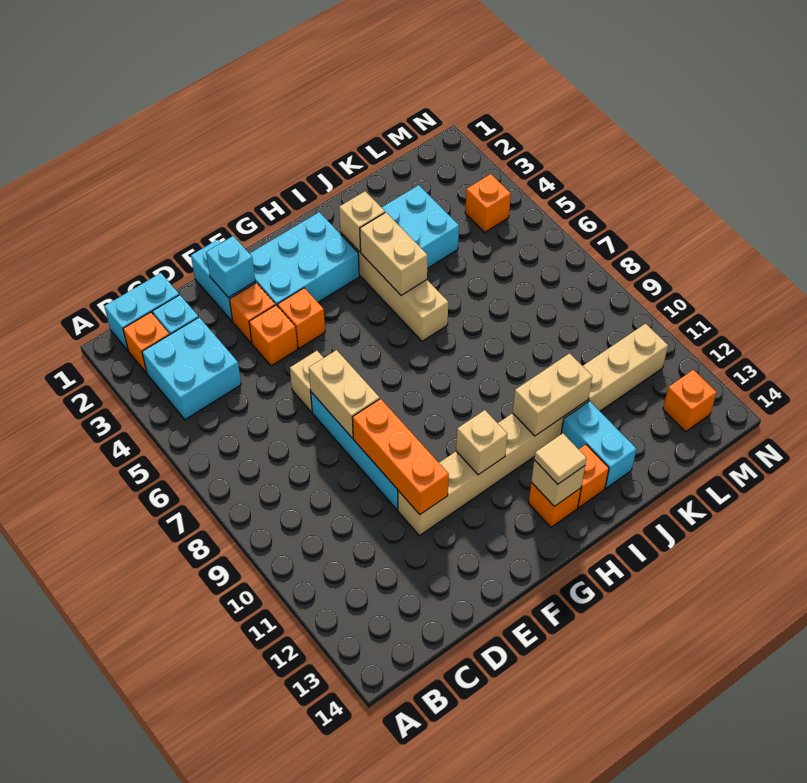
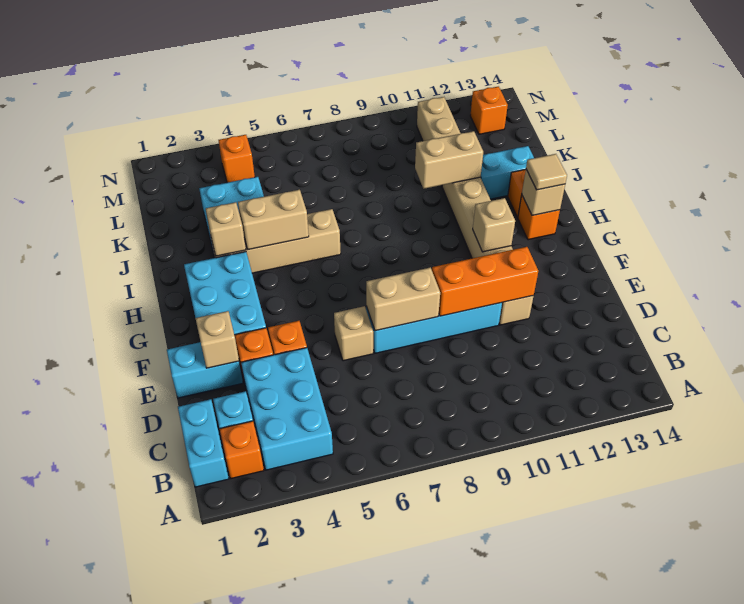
cyan 2x2 brick [142,317,241,420] -> cyan 2x3 brick [241,348,333,470]
cyan 1x1 brick [206,236,255,298] -> tan 1x1 brick [195,311,239,368]
orange 1x1 brick [278,288,325,348] -> none
tan 1x2 brick [513,353,592,436] -> tan 1x2 brick turned to [415,131,483,189]

